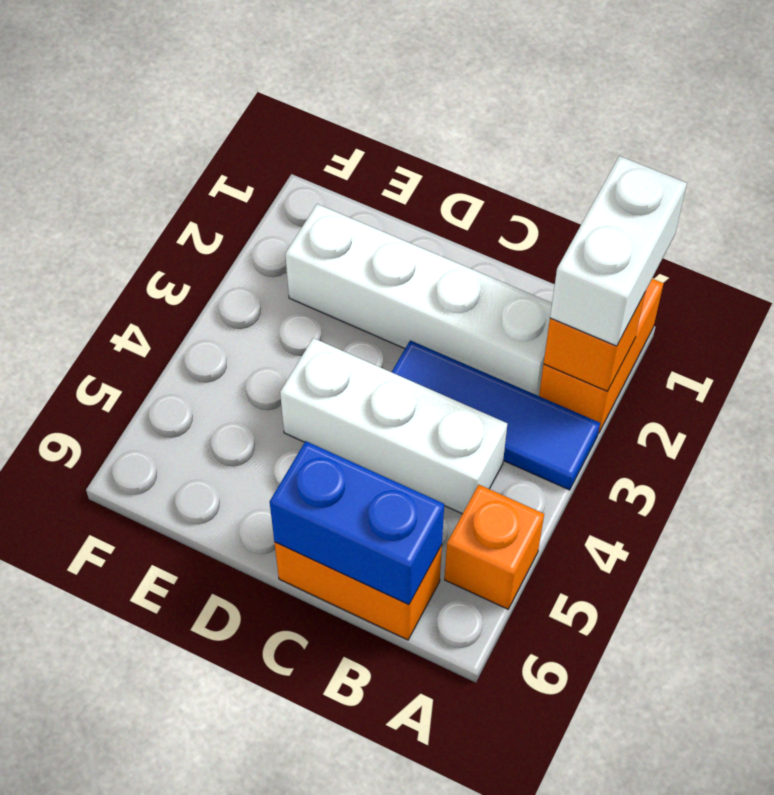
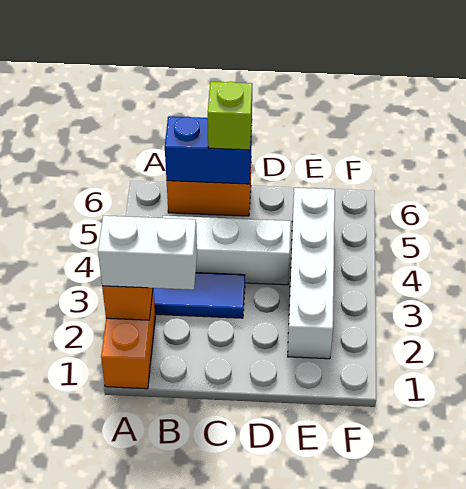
white 1x2 brick [550,156,687,346] -> white 1x2 brick turned to [98,216,197,290]
orange 1x1 brick [445,485,544,609] -> none
white 1x4 brick [285,204,552,396] -> white 1x4 brick turned to [288,188,335,359]
none -> lime 1x1 brick [208,82,252,150]

